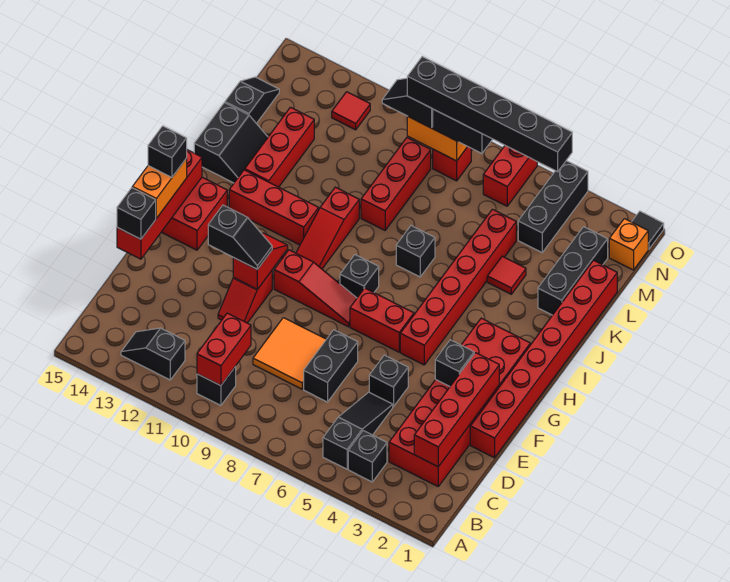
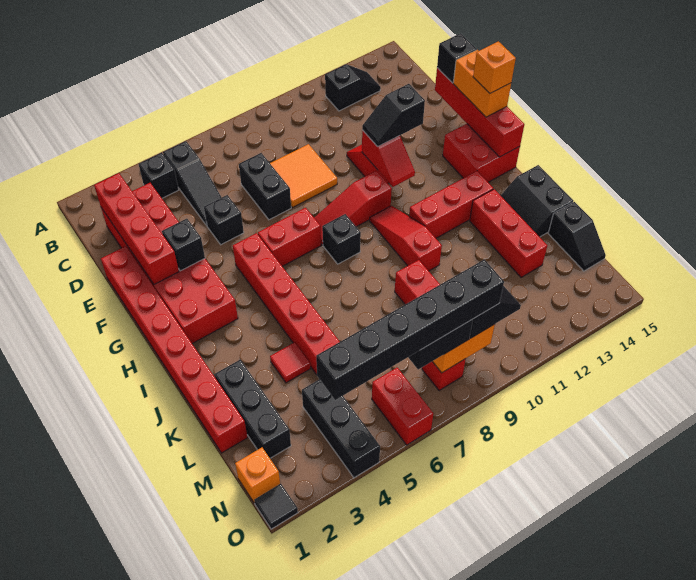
black 1x1 brick [197,366,236,405] -> none
red 1x2 brick [197,313,251,386] -> none
black 1x1 brick [148,126,187,177] -> orange 1x1 brick [473,41,516,93]
black 1x1 brick [396,226,435,277] -> none
red 1x1 tile [332,92,370,130] -> none

